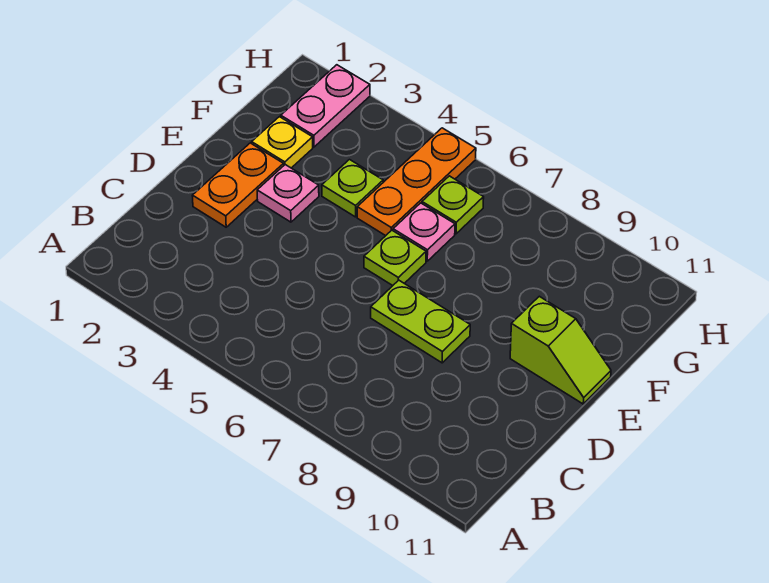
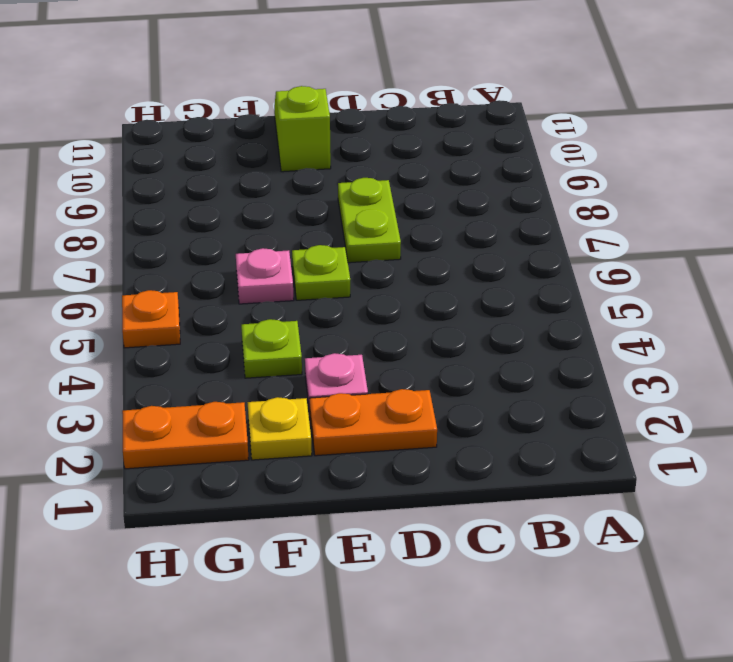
orange 1x3 plate [357,128,476,236] -> orange 1x1 plate [122,290,180,348]
pink 1x2 plate [281,65,370,147] -> orange 1x2 plate [122,402,249,469]
lime 1x1 plate [422,176,484,234] -> none

